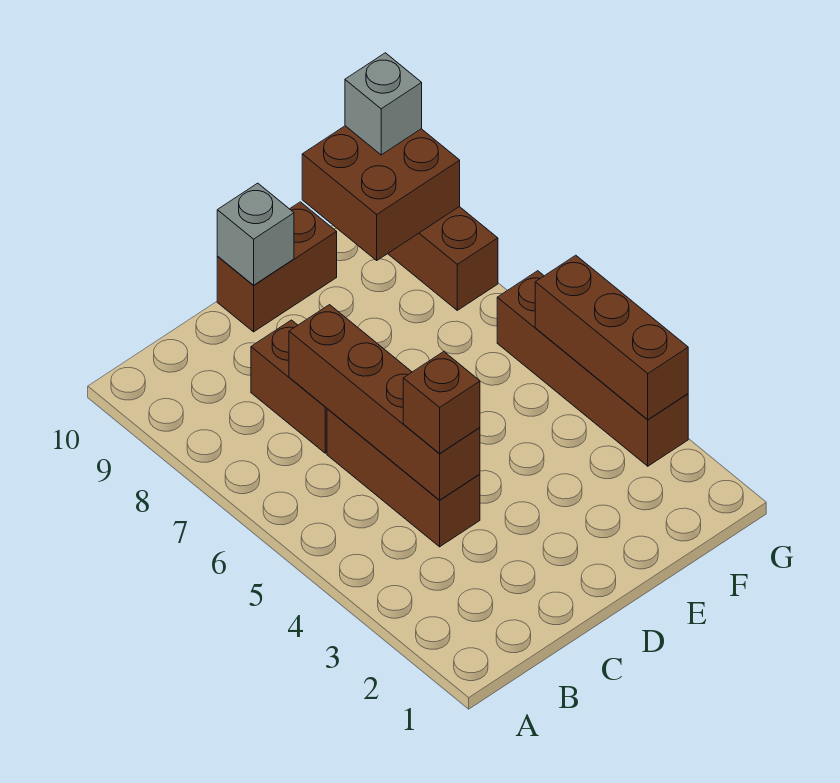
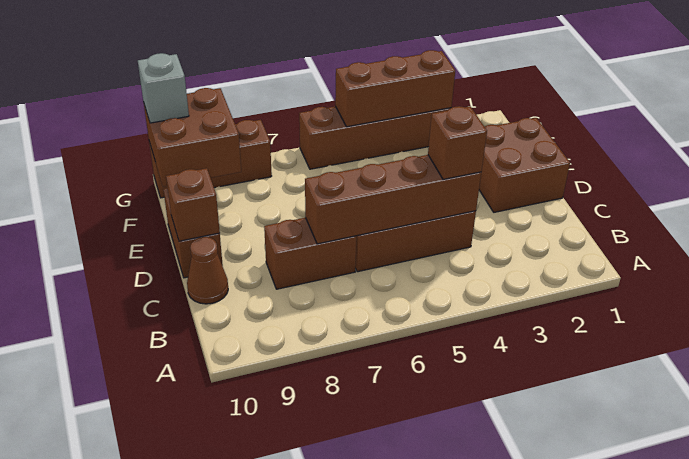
none -> brown 1x1 cone [187,237,228,304]
none -> brown 2x2 brick [479,118,570,212]
grey 1x1 brick [217,183,294,285] -> brown 1x1 brick [166,168,220,241]

